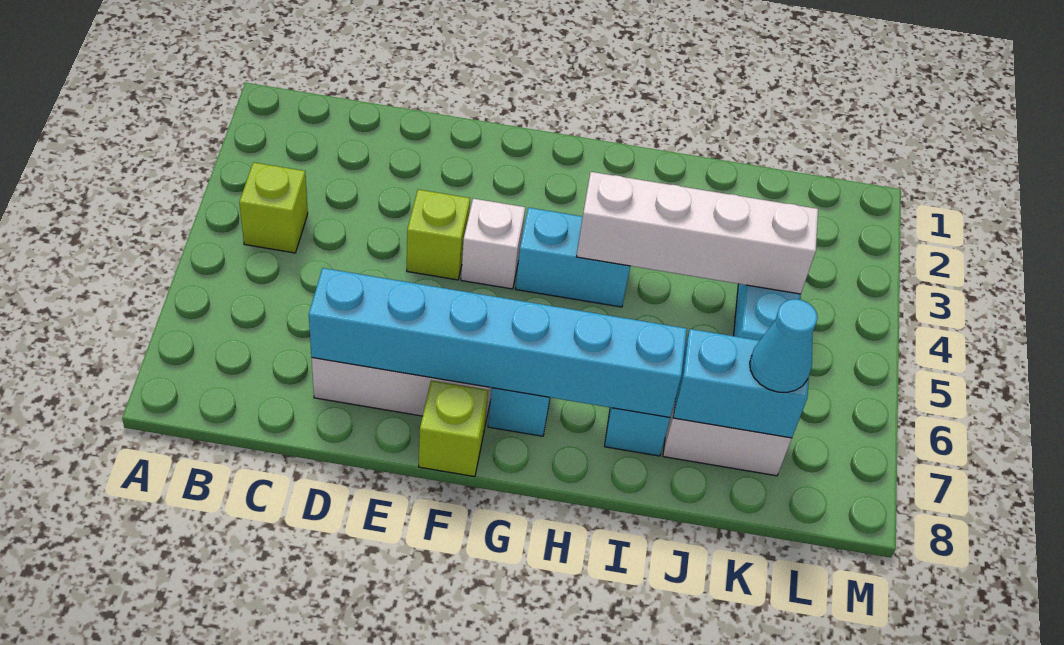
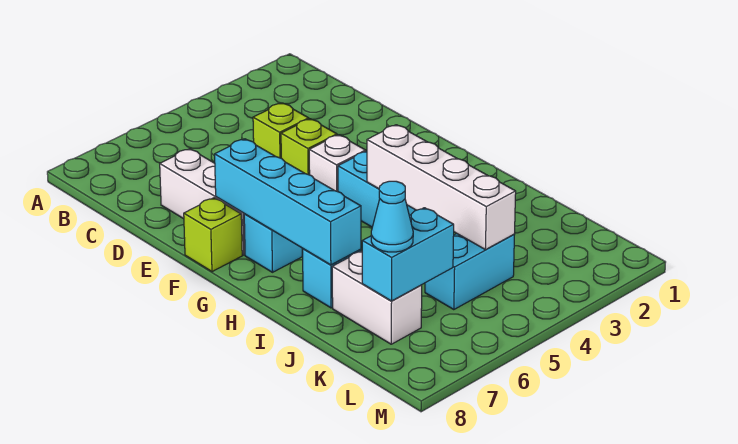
lime 1x1 brick [239,162,308,253] -> lime 1x1 brick moved to [253,103,309,158]
cyan 1x6 brick [309,268,687,417] -> cyan 1x4 brick [215,139,361,265]
cyan 1x2 brick [673,329,809,438] -> cyan 1x2 brick turned to [362,208,454,301]

